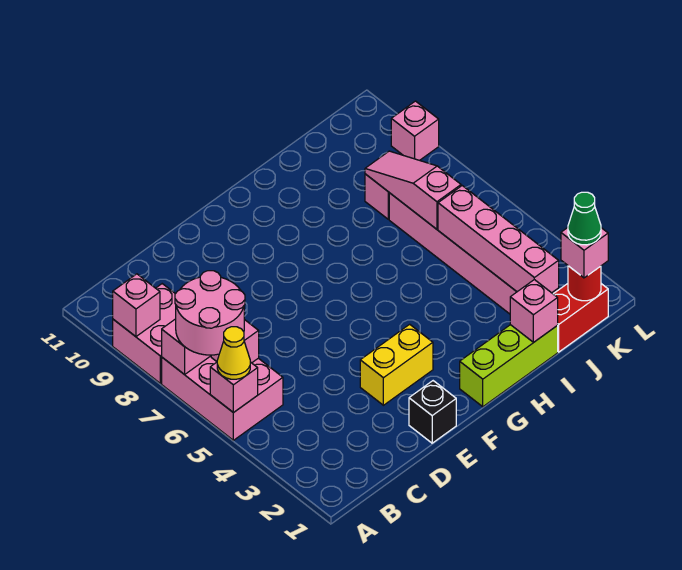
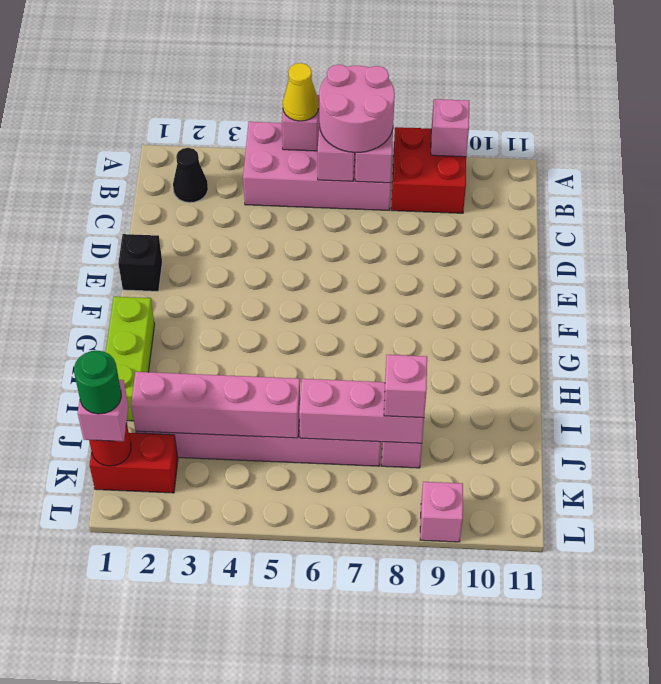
pink 2x3 brick [162,356,283,440] -> pink 2x4 brick [243,122,391,210]
pink 2x2 brick [113,284,176,383] -> red 2x2 brick [391,127,466,213]
none -> black 1x1 cone [173,148,208,203]
yellow 1x2 brick [360,324,433,405] -> none
pink 1x1 brick [510,280,558,343] -> pink 1x1 brick moved to [384,355,427,418]
red 1x2 brick [554,284,608,352] -> red 1x2 brick turned to [89,433,178,493]
pink 1x3 slope [365,151,461,229] -> pink 1x3 brick [299,379,424,443]
green 1x1 cone [568,192,601,245] -> green 1x1 round brick [74,351,121,414]

